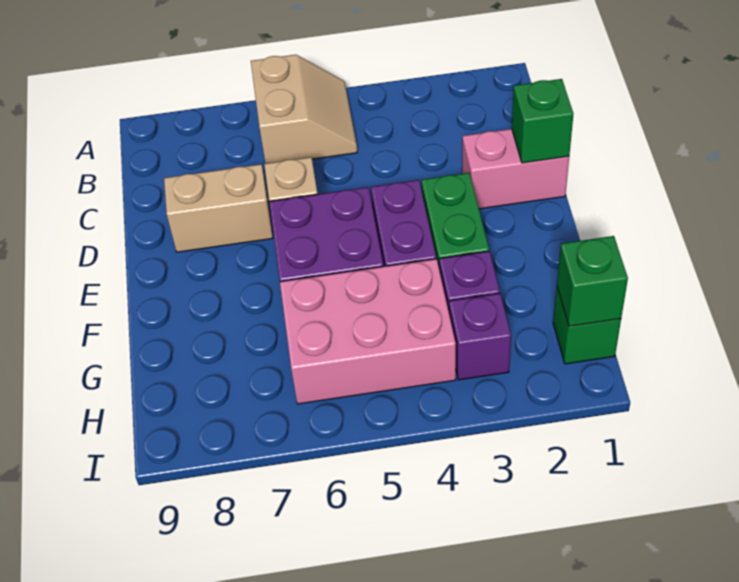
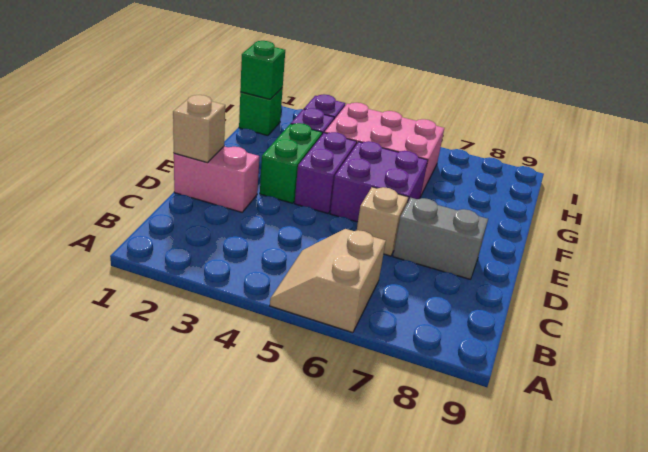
green 1x1 brick [512,79,573,163] -> tan 1x1 brick [173,95,225,163]
tan 1x2 brick [164,164,273,252] -> grey 1x2 brick [393,198,488,279]

